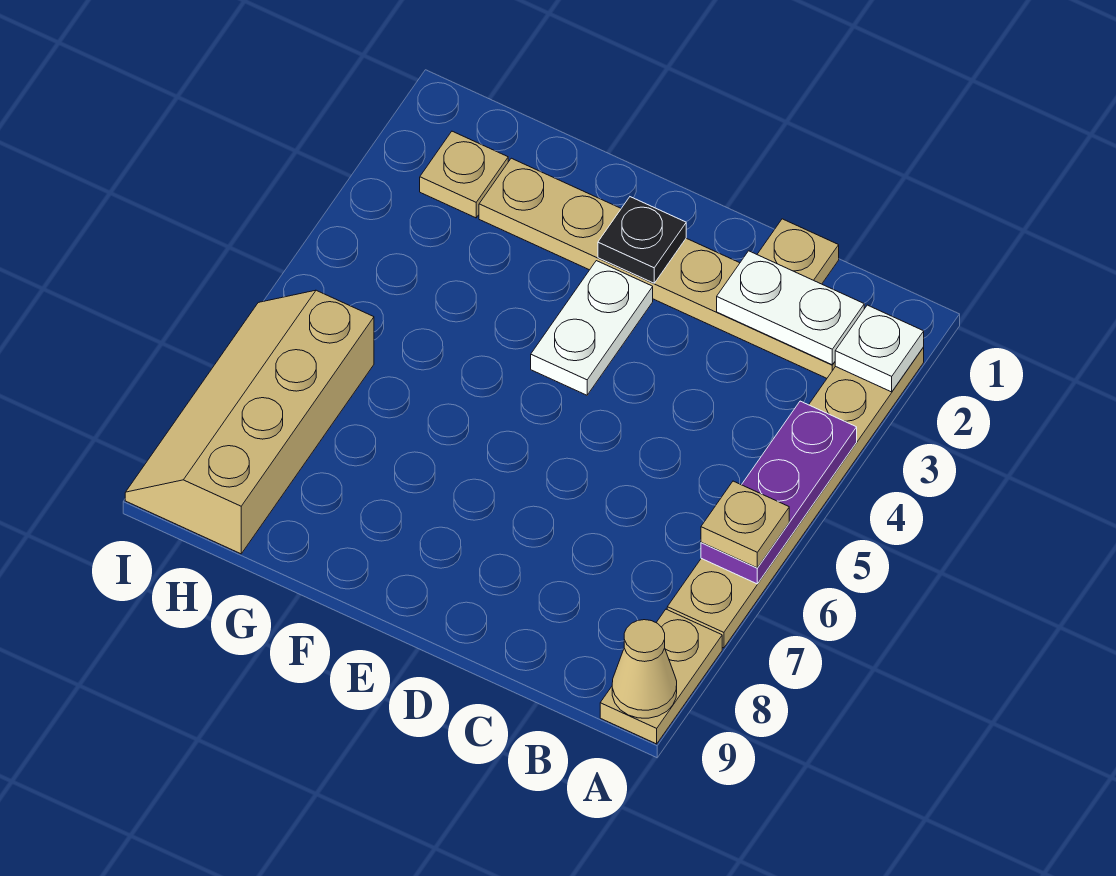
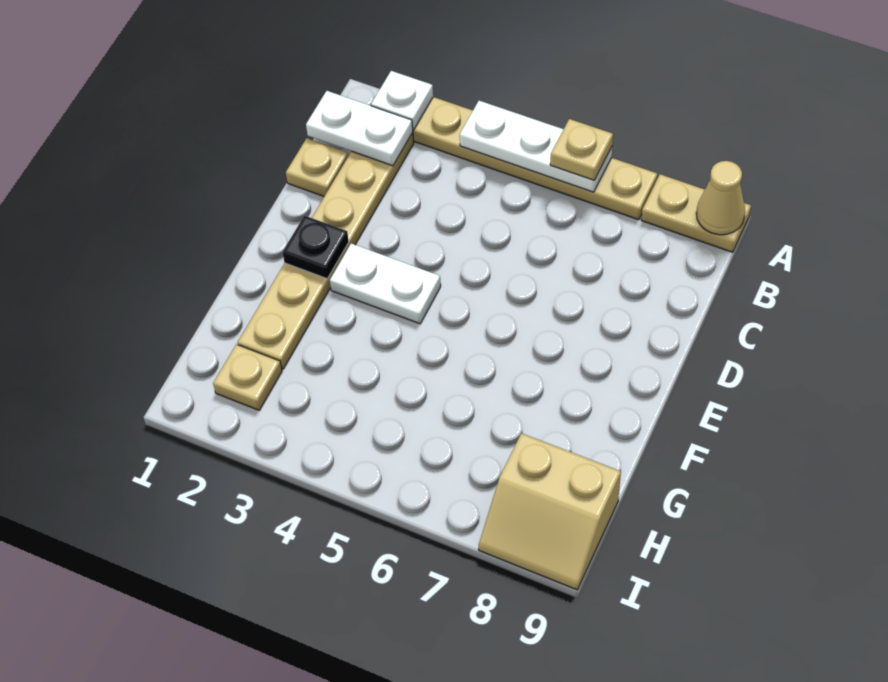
purple 1x3 plate [701,401,857,584] -> white 1x3 plate [460,101,612,192]
white 1x2 plate [717,251,864,365] -> white 1x2 plate turned to [306,91,413,166]
tan 2x4 slope [125,290,374,554] -> tan 2x2 slope [479,433,621,590]

